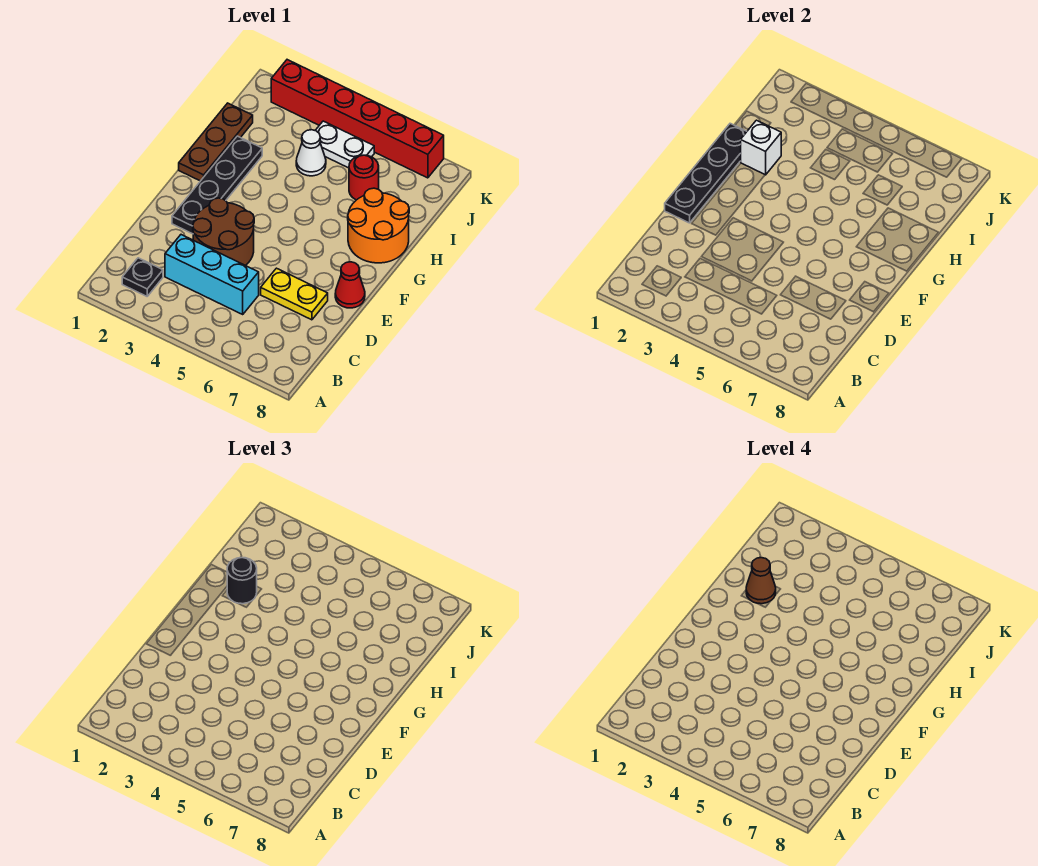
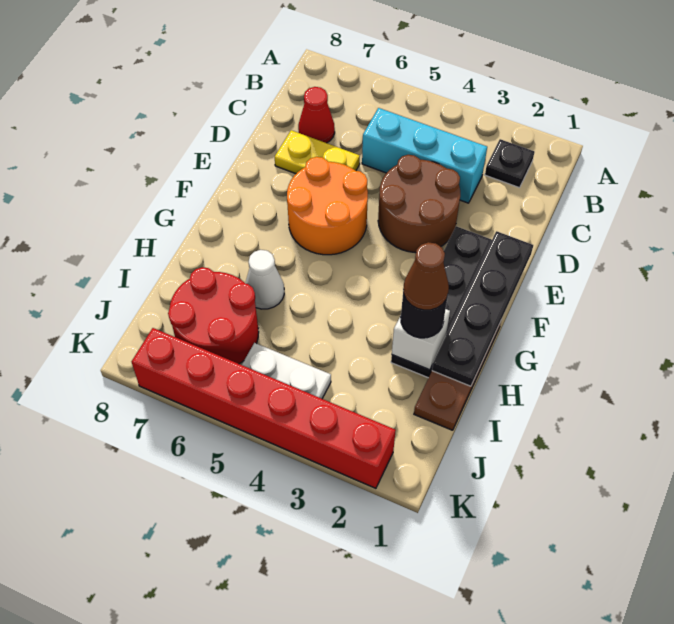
red 1x1 cone [335,262,365,308] -> red 1x1 cone moved to [298,87,335,143]
orange 2x2 round brick [348,188,409,263] -> orange 2x2 round brick moved to [287,157,368,255]
white 1x1 cone [296,130,326,176] -> white 1x1 cone moved to [245,250,284,309]
red 1x1 round brick [349,155,379,200] -> red 2x2 round brick [168,267,259,364]

